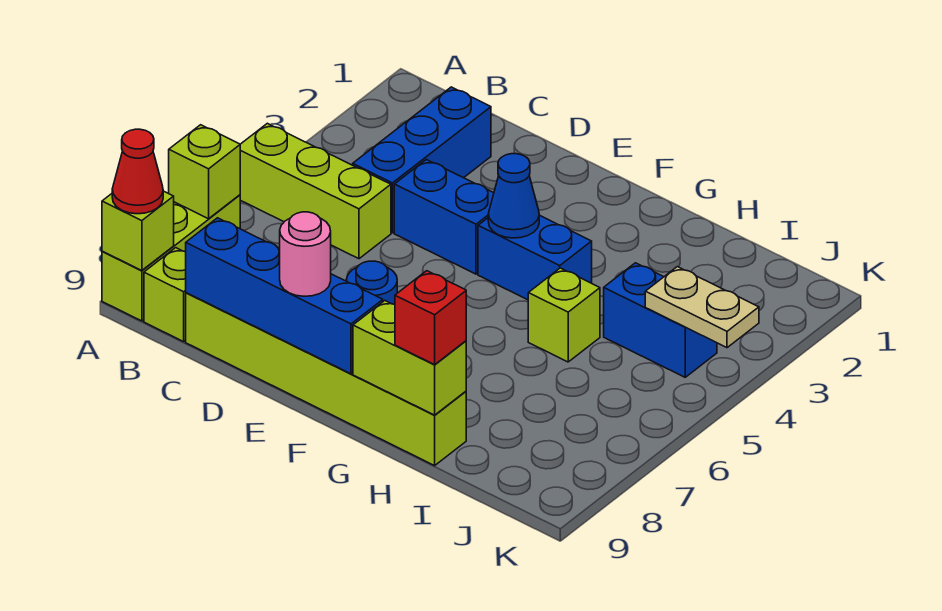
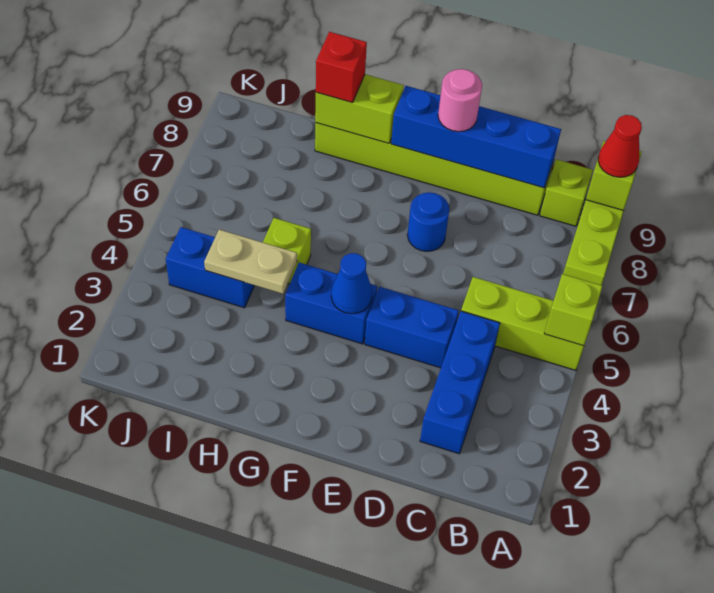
lime 1x1 brick [169,125,240,219] -> lime 1x1 brick moved to [544,274,602,346]
tan 1x2 plate [645,267,759,348] -> tan 1x2 plate moved to [204,230,297,294]

